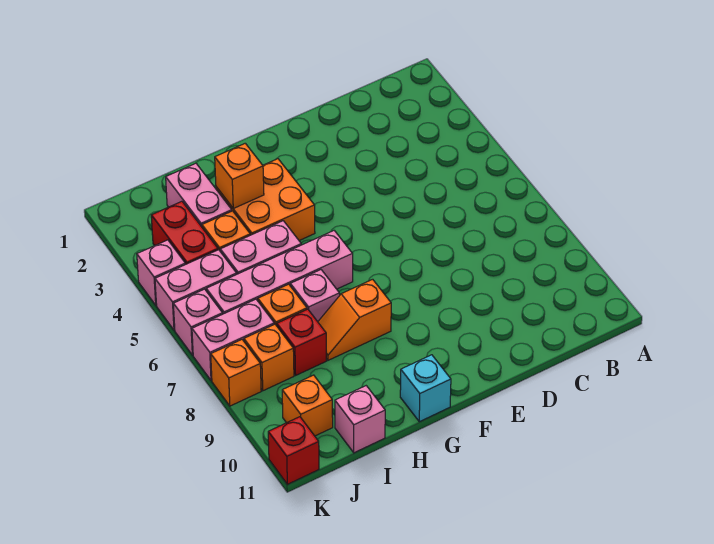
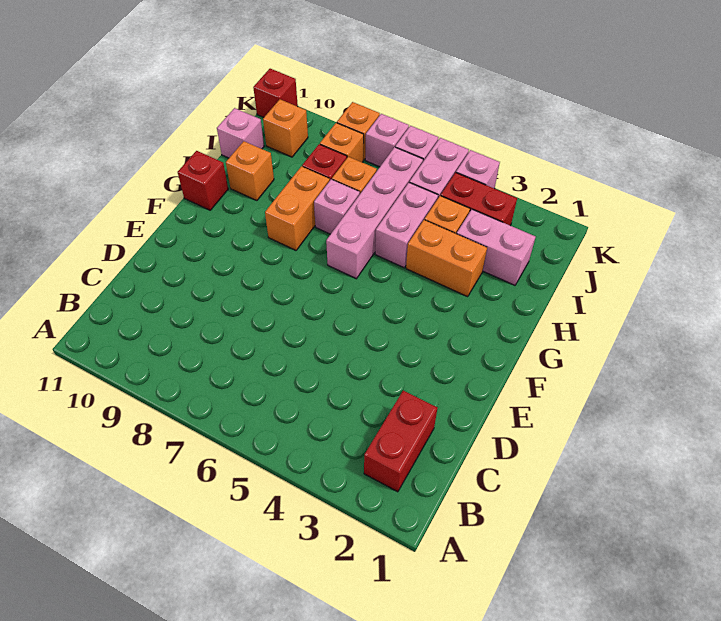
none -> red 1x2 brick [364,391,438,492]
orange 2x2 brick [216,159,315,241] -> orange 1x2 brick [406,220,487,297]
orange 1x2 slope [318,279,391,360] -> orange 1x2 brick [265,166,330,250]
cyan 1x1 brick [400,355,451,422] -> red 1x1 brick [178,151,228,210]
orange 1x1 brick [215,143,264,209] -> orange 1x1 brick moved to [226,141,274,201]
pink 1x2 brick [192,299,274,381] -> pink 1x1 brick [365,114,409,167]

